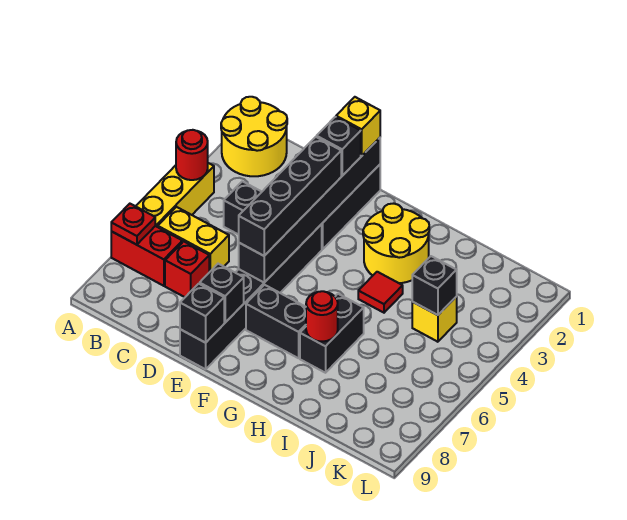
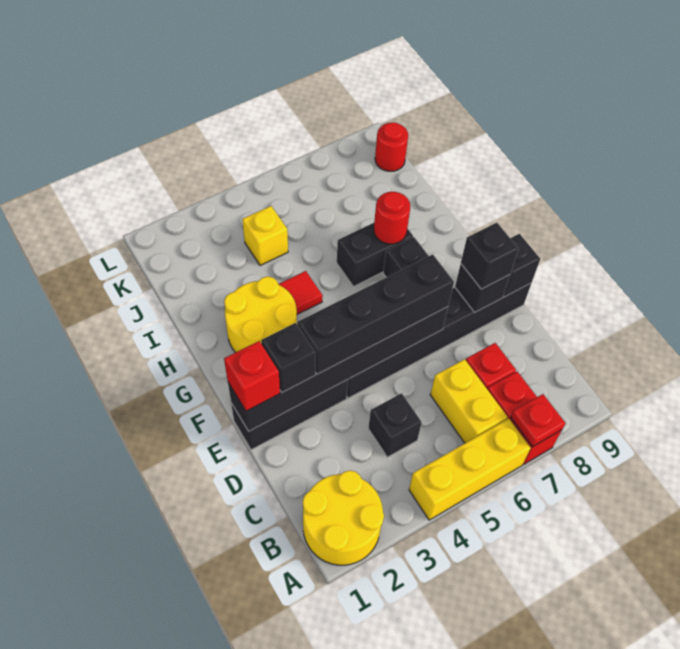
red 1x1 round brick [176,130,208,180] -> red 1x1 round brick moved to [375,122,408,171]
yellow 1x1 brick [336,97,380,156] -> red 1x1 brick [224,341,280,411]
black 1x1 brick [412,256,457,315] -> black 1x1 brick moved to [461,223,519,289]

